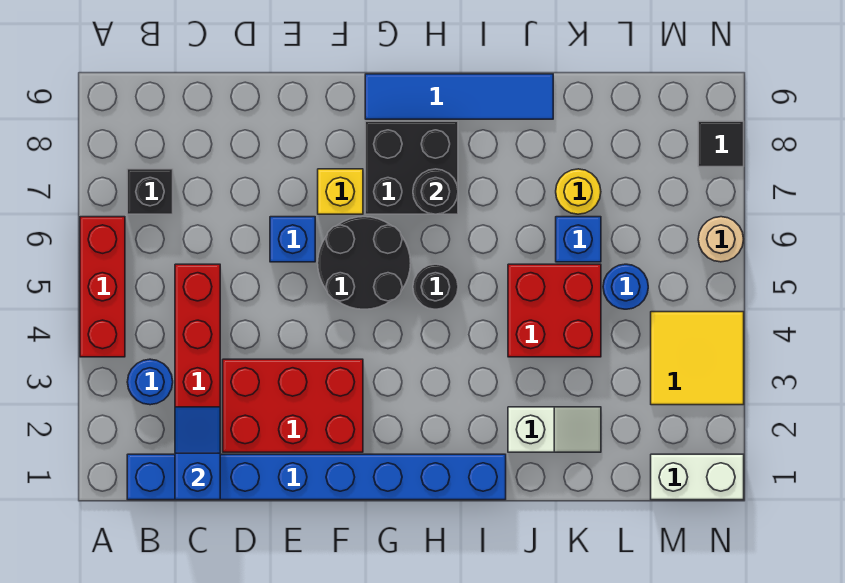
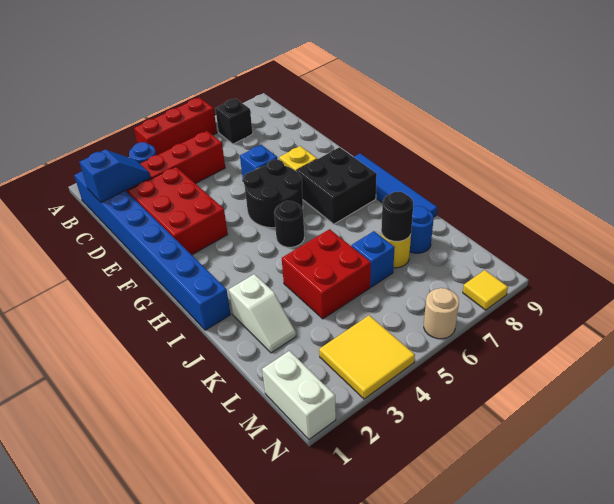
black 1x1 round brick [413,169,458,214] -> black 1x1 round brick moved to [381,192,413,241]
blue 1x1 round brick [603,264,648,309] -> blue 1x1 round brick moved to [410,206,433,253]
black 1x1 tile [698,121,744,167] -> yellow 1x1 tile [463,270,508,310]

